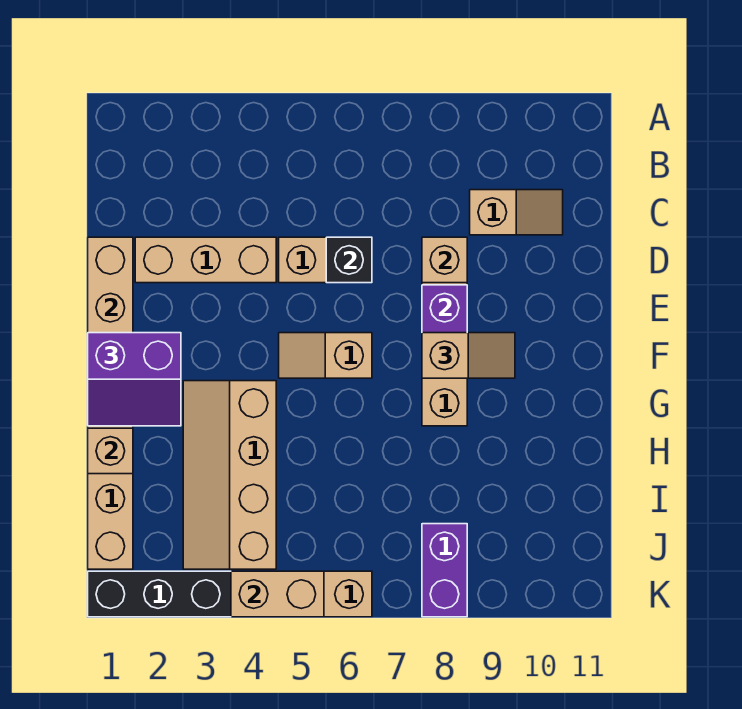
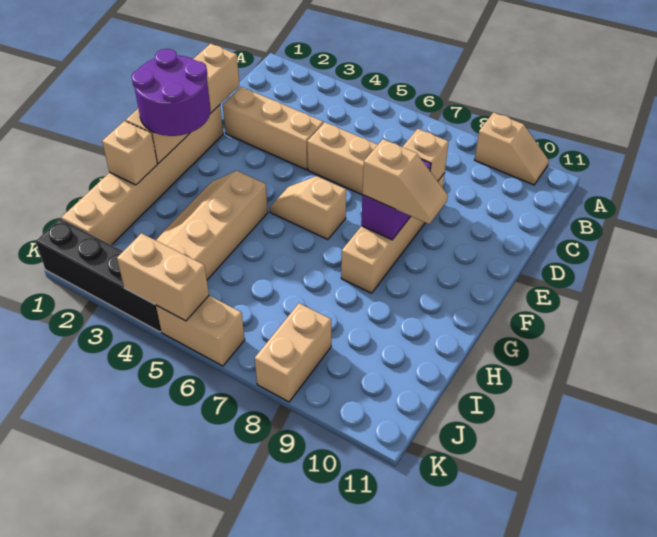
tan 1x2 slope [470,190,563,235] -> tan 1x2 slope moved to [475,112,549,185]
black 1x1 brick [326,237,372,283] -> none
purple 2x2 slope [88,333,181,426] -> purple 2x2 round brick [132,49,211,136]
purple 1x2 brick [422,524,467,617] -> tan 1x2 brick [255,303,331,402]

